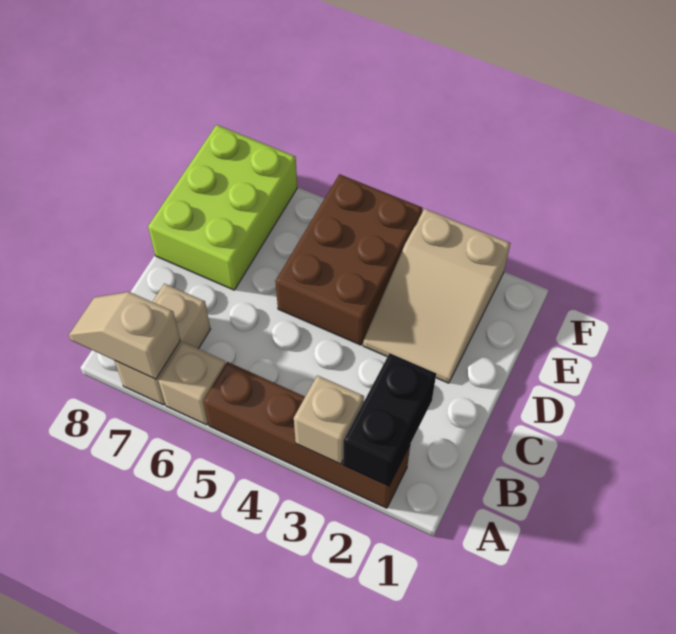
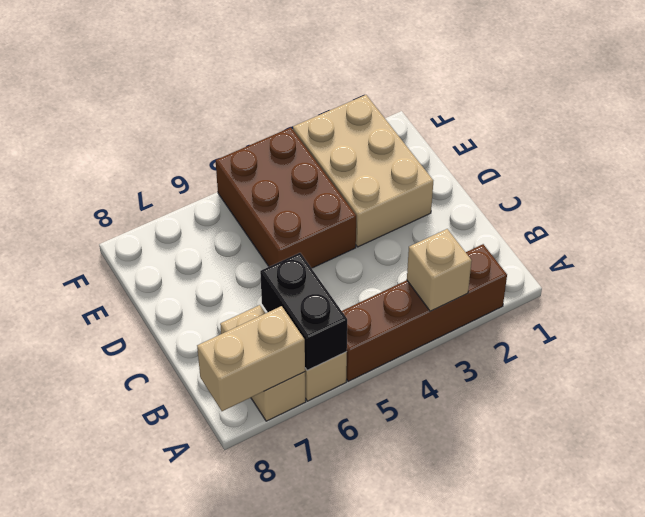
black 1x2 brick [343,353,436,486] -> black 1x2 brick moved to [260,253,347,370]
tan 1x2 slope [69,292,180,379] -> tan 1x2 brick [197,306,305,411]
tan 2x3 slope [363,209,510,383] -> tan 2x3 brick [293,95,433,247]
lime 2x3 brick [148,125,297,290] -> none

